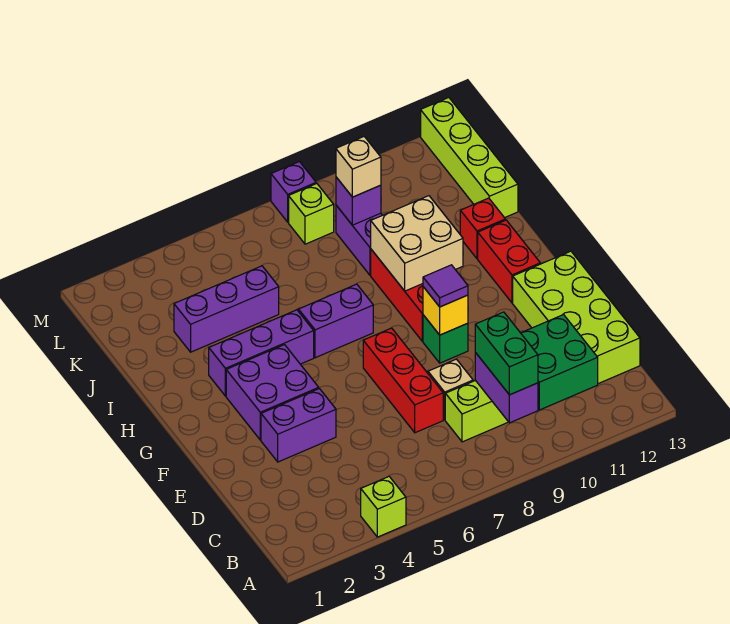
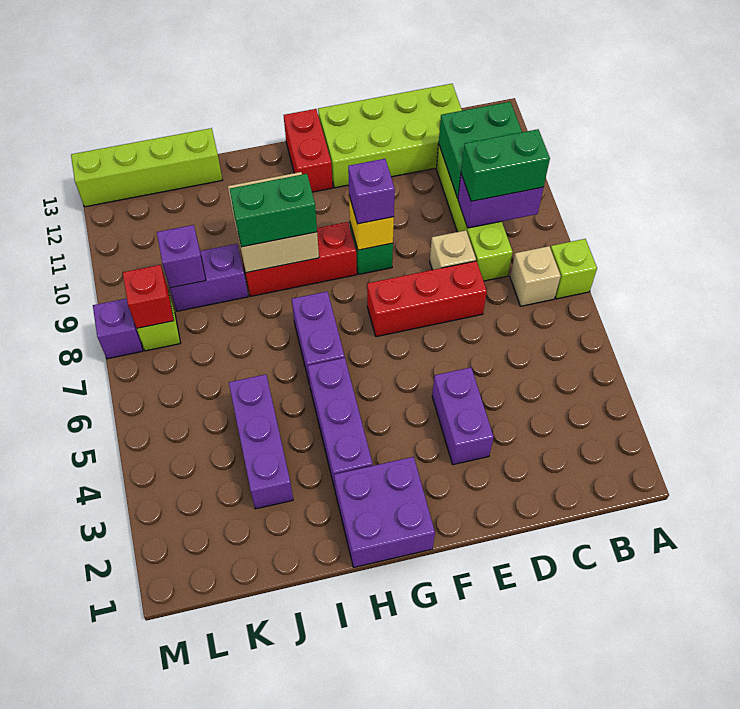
lime 1x1 brick [361,476,406,537] -> lime 1x1 brick moved to [551,239,597,299]
purple 2x2 brick [226,345,319,440] -> purple 2x2 brick moved to [334,457,435,567]
purple 1x1 tile [423,265,468,307] -> purple 1x1 brick [348,159,395,224]
red 1x2 brick [478,220,540,303] -> red 1x2 brick turned to [284,109,333,192]
none -> green 1x2 brick [230,174,317,247]
red 1x1 brick [460,198,505,259] -> red 1x1 brick moved to [123,265,174,328]
tan 1x1 brick [336,137,381,197] -> tan 1x1 brick moved to [510,246,561,306]

